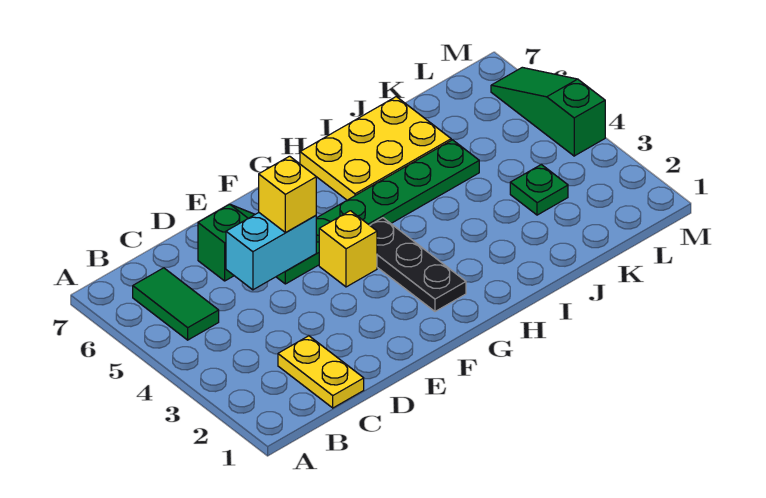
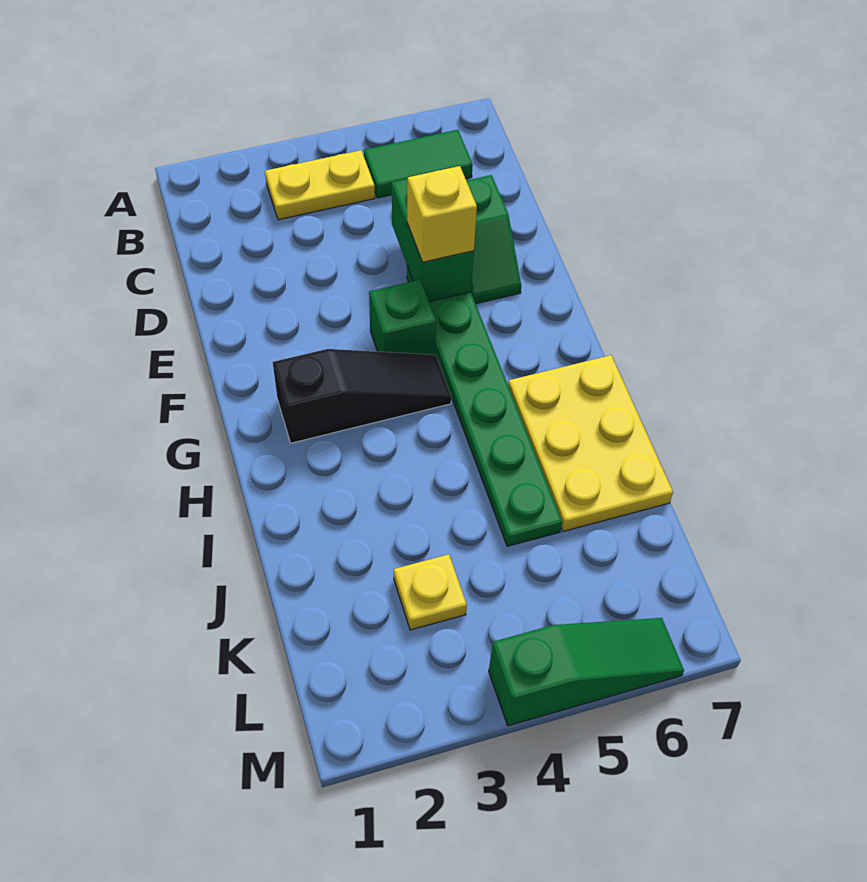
yellow 1x2 plate [278,336,364,408] -> yellow 1x2 plate moved to [265,150,375,220]
cyan 1x2 brick [226,213,316,290] -> green 1x2 brick [392,179,474,302]
yellow 1x1 brick [319,211,377,287] -> green 1x1 brick [369,280,436,355]
black 1x3 plate [370,218,466,311] -> black 1x3 slope [273,349,451,443]
green 1x1 plate [510,165,568,215] -> yellow 1x1 plate [394,554,467,630]

